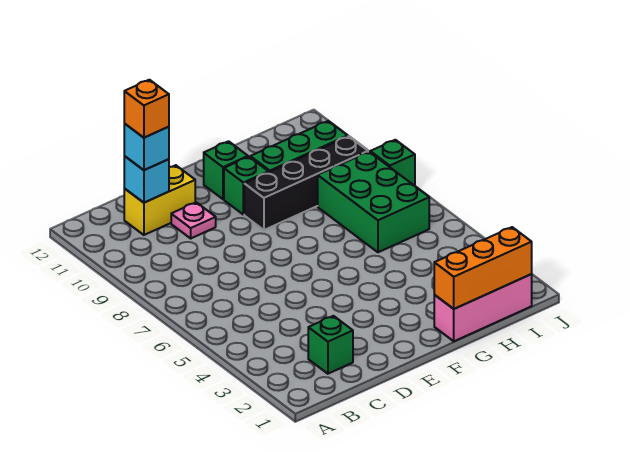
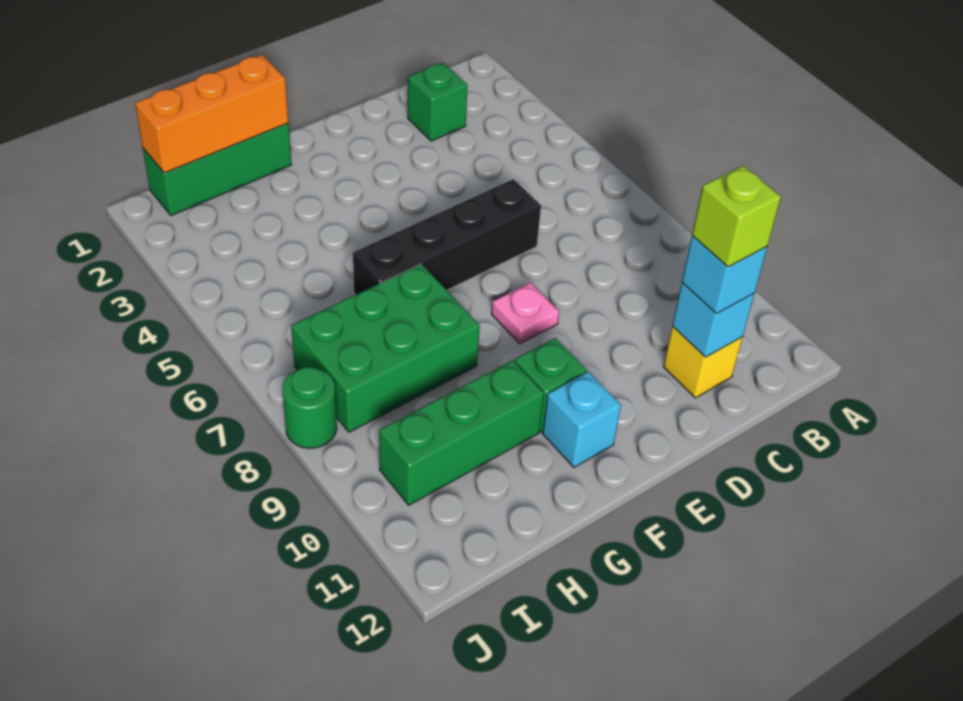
yellow 1x2 brick [124,165,195,235] -> yellow 1x1 brick [663,326,743,398]
orange 1x1 brick [124,80,169,138] -> lime 1x1 brick [692,166,781,267]
pink 1x1 plate [171,202,216,238] -> pink 1x1 plate moved to [492,283,559,344]
black 1x4 brick [244,136,368,230] -> black 1x4 brick moved to [353,179,541,295]
green 1x1 brick [204,141,248,199] -> cyan 1x1 brick [543,372,621,467]
pink 1x3 brick [434,274,532,341] -> green 1x3 brick [143,123,291,215]
green 2x3 brick [318,152,429,252] -> green 2x3 brick turned to [291,264,480,432]
green 1x1 brick [370,140,415,186] -> green 1x1 round brick [282,367,337,448]

